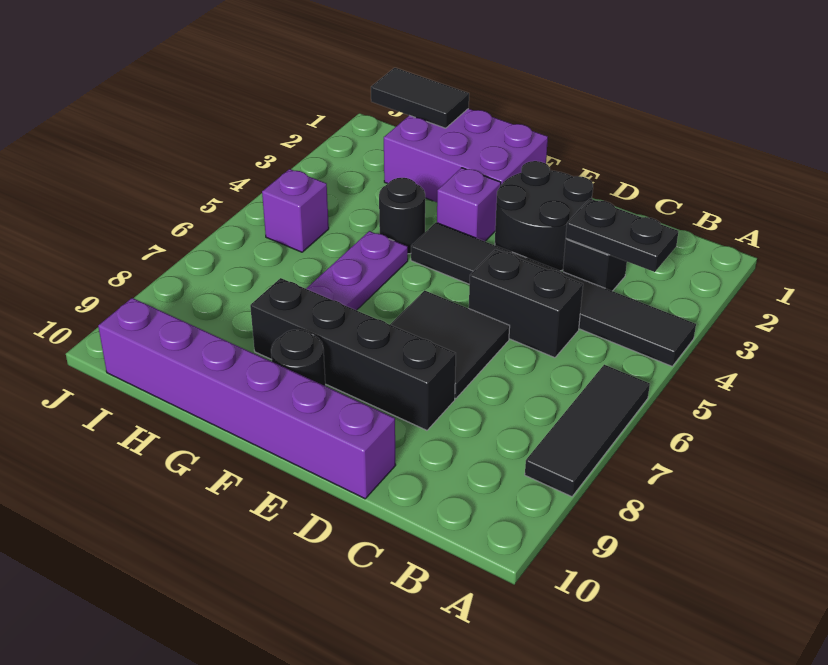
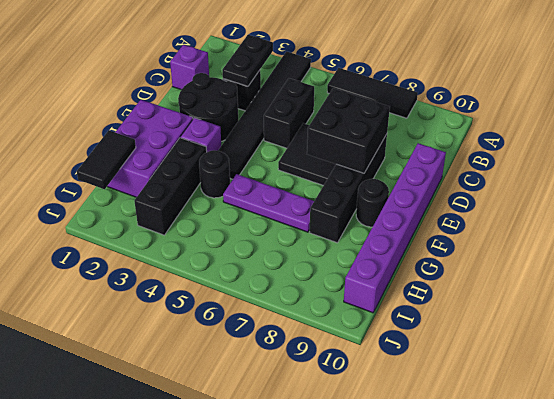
none -> black 2x2 brick [307,88,390,173]
none -> black 1x3 brick [134,138,207,235]
purple 1x1 brick [262,169,329,252] -> purple 1x1 brick moved to [170,45,209,90]

